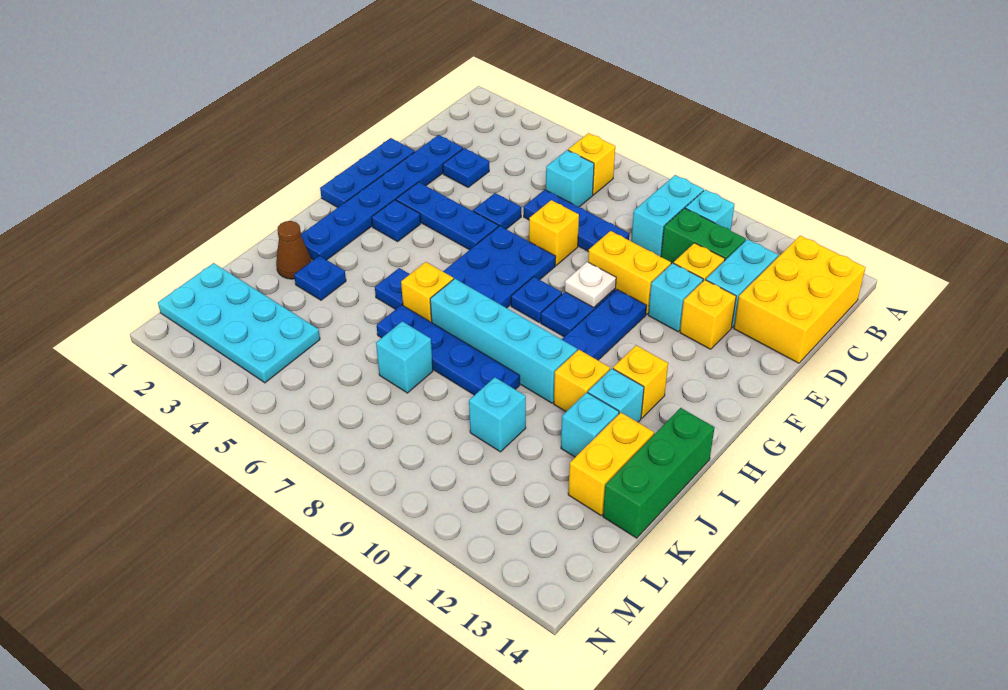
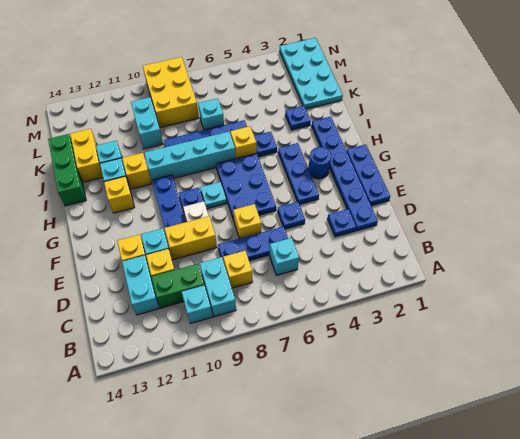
yellow 1x1 brick [568,133,615,195] -> yellow 1x1 brick moved to [223,251,253,288]
yellow 2x3 brick [734,236,865,363] -> yellow 2x3 brick moved to [143,57,199,128]
blue 1x3 plate [396,182,498,250] -> blue 1x3 plate turned to [278,143,319,205]
blue 1x1 plate [372,200,421,242] -> blue 1x1 round brick [308,147,331,179]
blue 1x1 plate [511,277,562,322] -> cyan 1x1 plate [200,182,227,209]
brown 1x1 cone [276,221,311,279] -> none
cyan 1x1 brick [469,377,526,452] -> cyan 1x2 brick [131,97,163,149]
cyan 2x4 plate [158,263,320,383] -> cyan 2x4 plate turned to [280,38,343,109]

